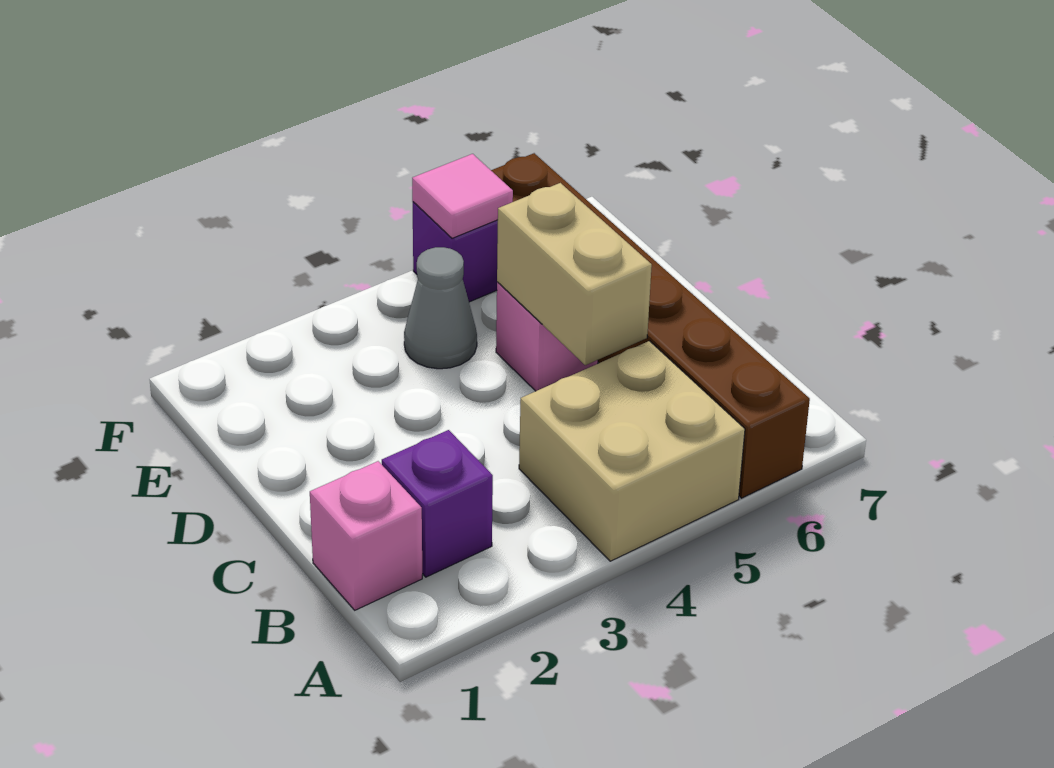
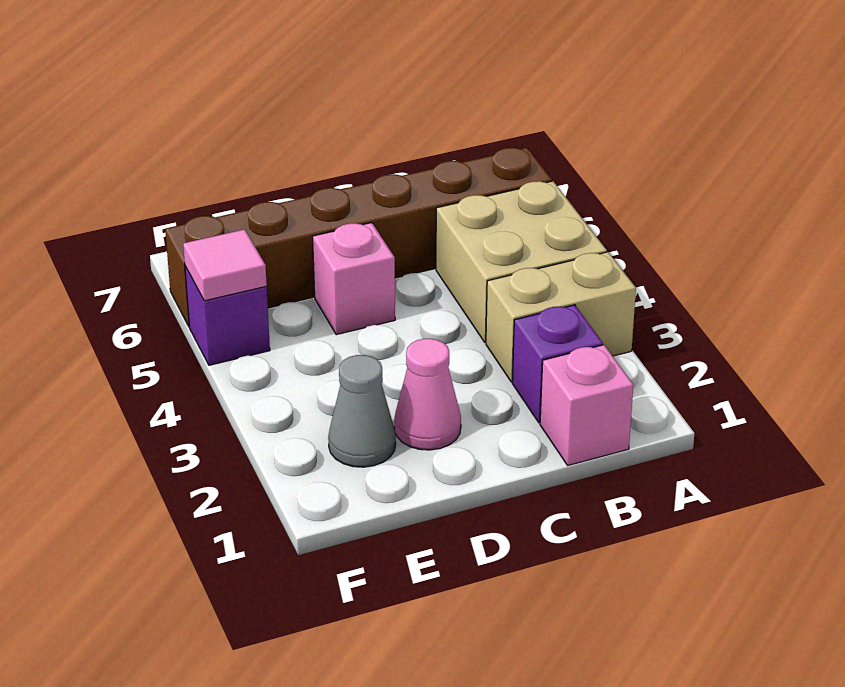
tan 1x2 brick [497,183,652,365] -> tan 1x2 brick moved to [486,252,636,382]
none -> pink 1x1 cone [394,339,461,450]
grey 1x1 cone [404,247,477,369] -> grey 1x1 cone moved to [328,355,396,467]

